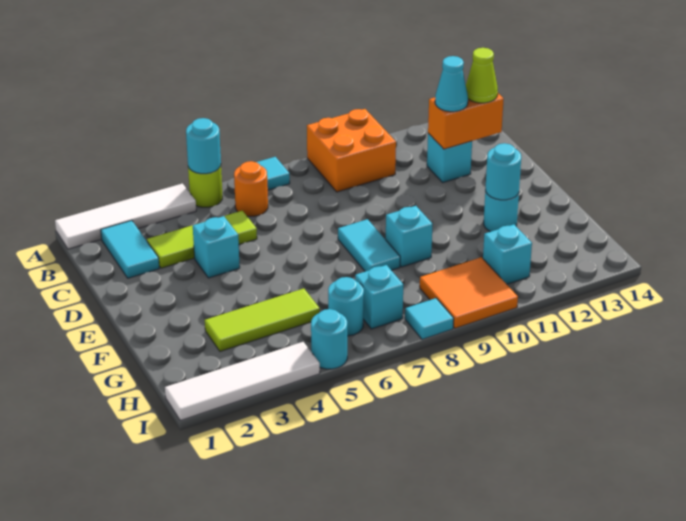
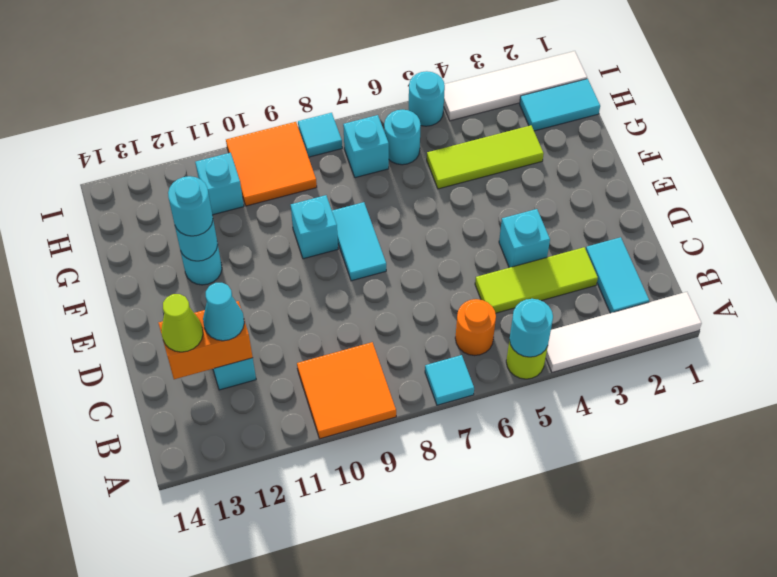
orange 2x2 brick [307,109,396,192] -> orange 2x2 tile [297,342,396,439]
none -> cyan 1x1 round brick [168,176,213,236]
none -> cyan 1x2 tile [520,79,600,131]

